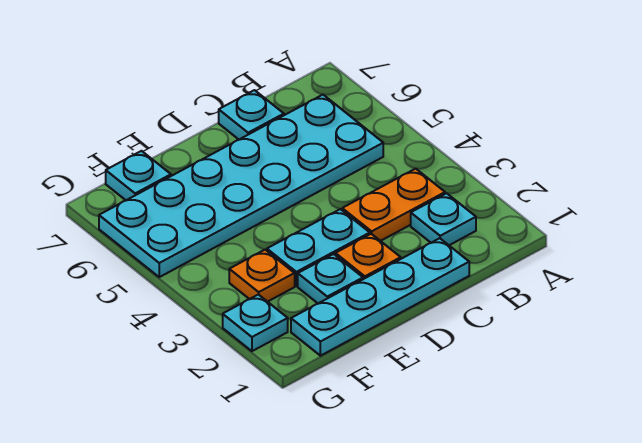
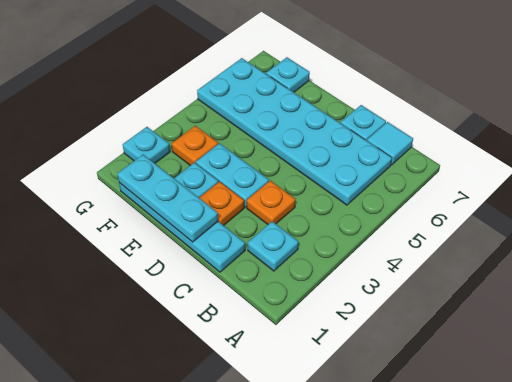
orange 1x2 plate [342,169,445,241] -> orange 1x1 plate [247,181,296,224]
none -> cyan 1x1 tile [367,122,413,165]
none -> cyan 1x3 plate [117,155,218,242]

